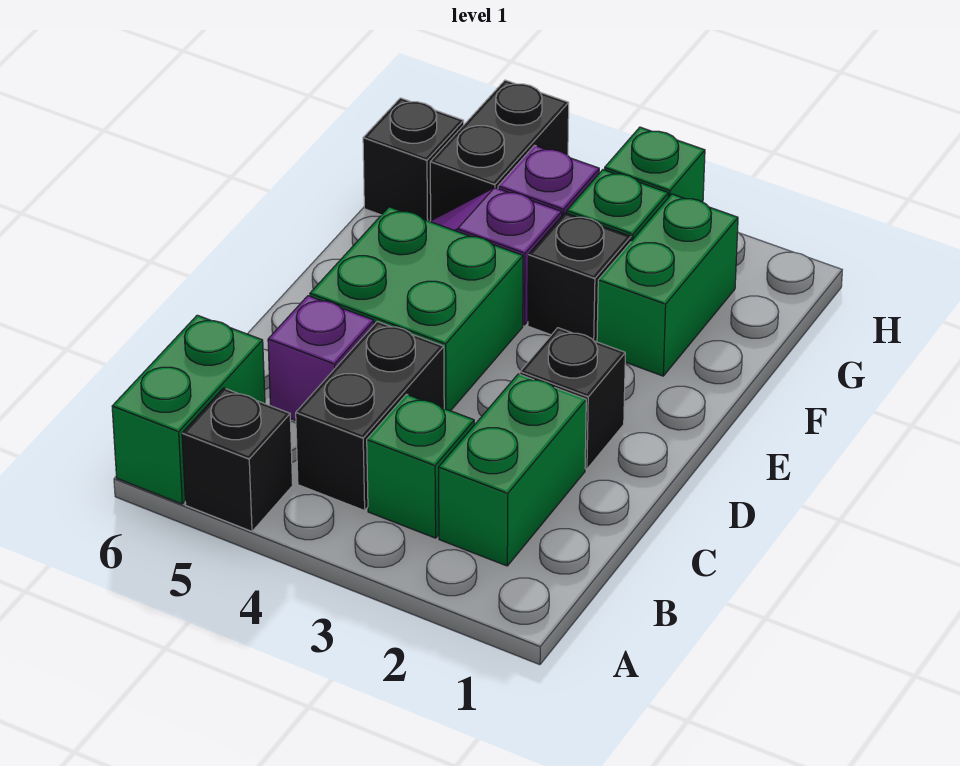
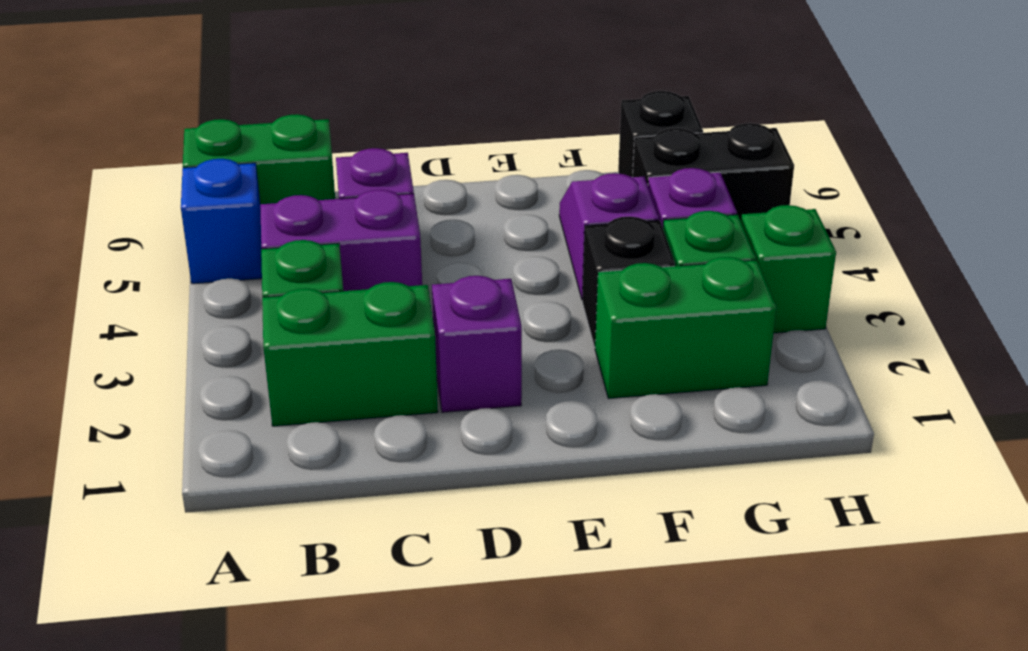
black 1x1 brick [182,388,293,531] -> blue 1x1 brick [181,159,262,284]
black 1x2 brick [296,321,444,511] -> purple 1x2 brick [260,190,422,291]
black 1x1 brick [520,328,625,469] -> purple 1x1 brick [432,276,522,412]
green 2x2 brick [310,207,523,411] -> none

